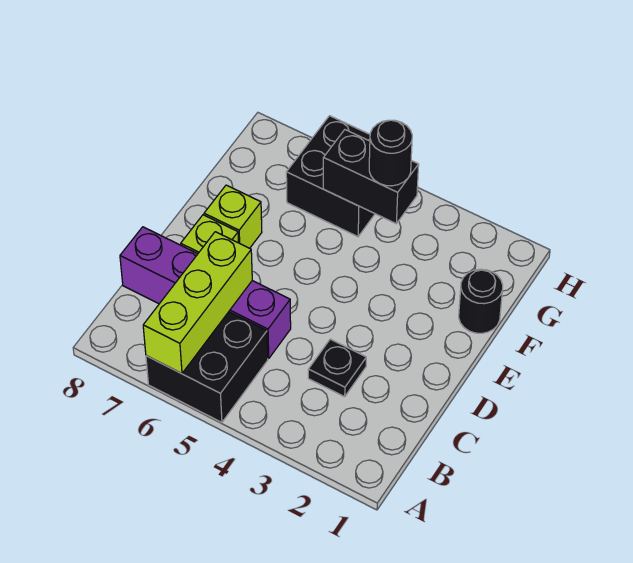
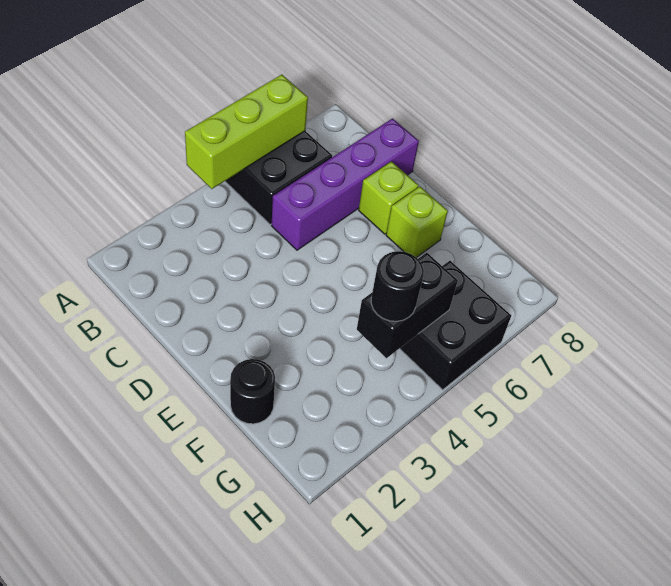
lime 1x3 brick [143,232,252,374] -> lime 1x3 brick turned to [185,75,308,189]
black 1x1 plate [308,339,366,397] -> none

